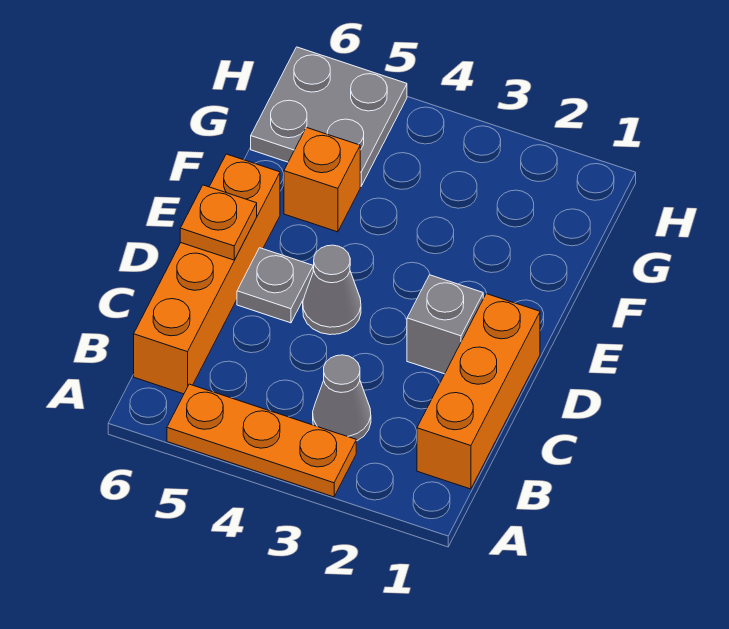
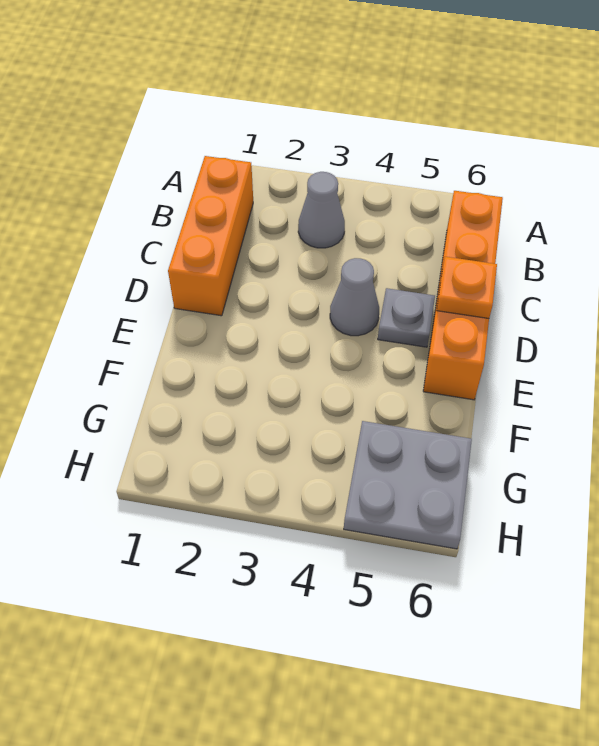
orange 1x3 plate [167,384,356,497] -> none
grey 1x1 brick [407,275,483,374] -> none
orange 1x1 brick [284,127,360,232] -> none

